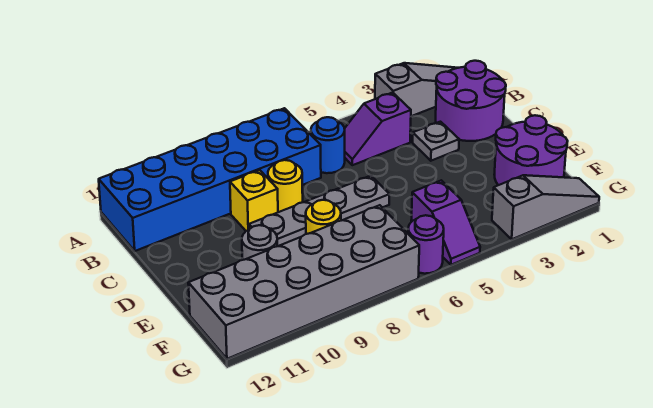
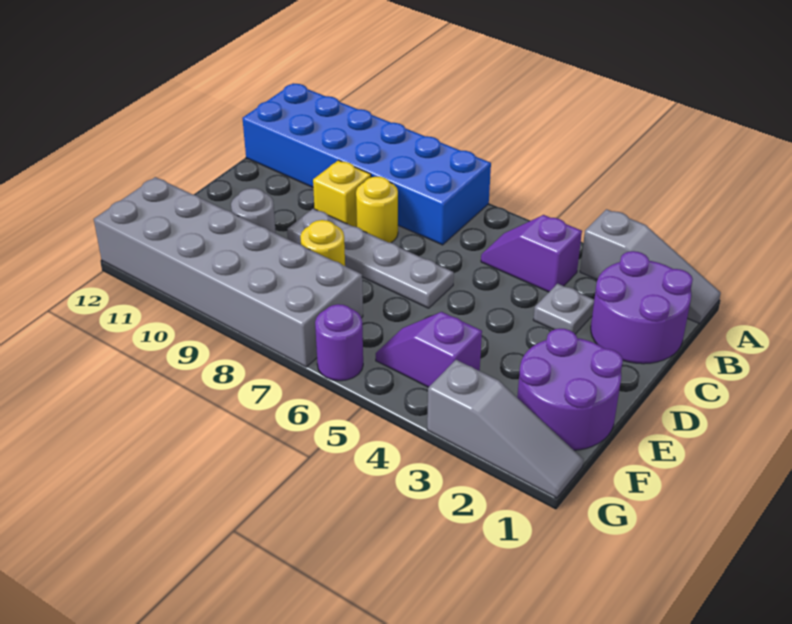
blue 1x1 round brick [311,117,345,173] -> none
purple 1x2 slope [411,180,480,265] -> purple 1x2 slope turned to [376,312,482,387]

